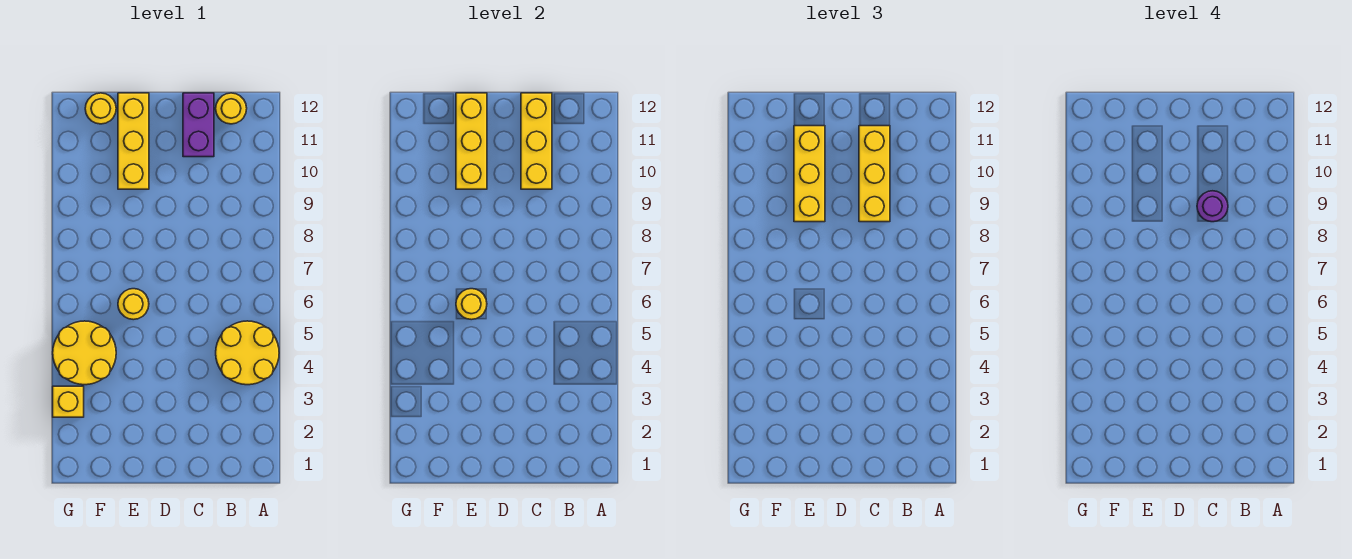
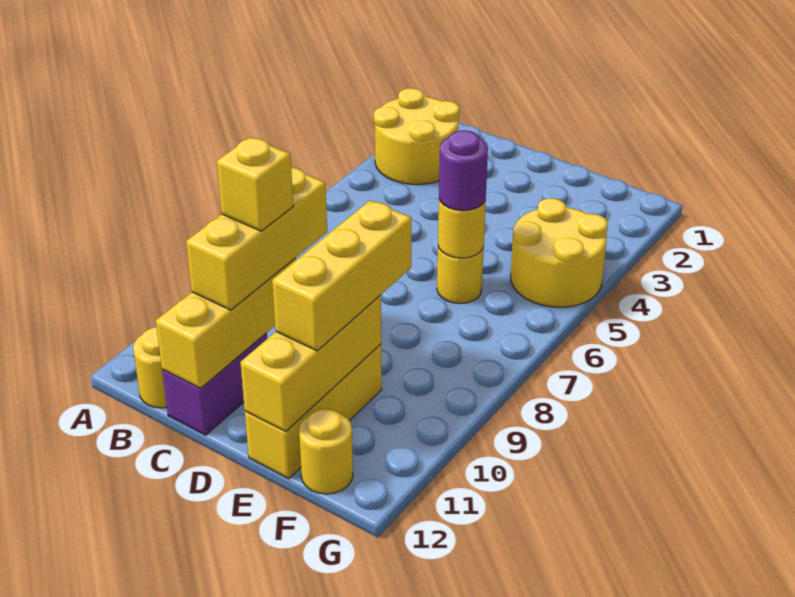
yellow 2x2 round brick [216,321,279,385] -> yellow 2x2 round brick moved to [374,88,459,185]
purple 1x1 round brick [1197,191,1228,222] -> purple 1x1 round brick moved to [439,130,488,211]
yellow 1x1 brick [53,386,84,417] -> yellow 1x1 brick moved to [217,137,293,231]

